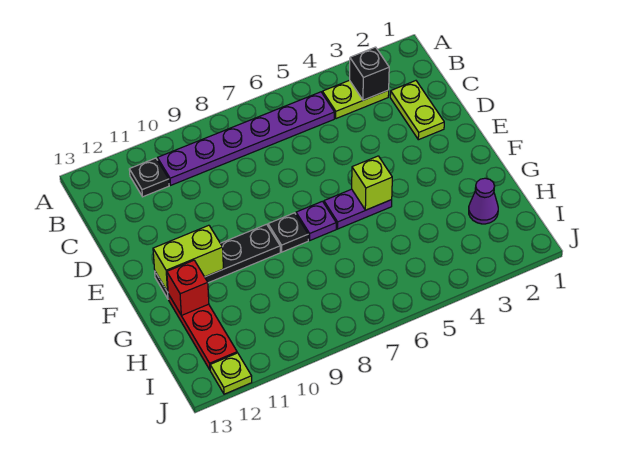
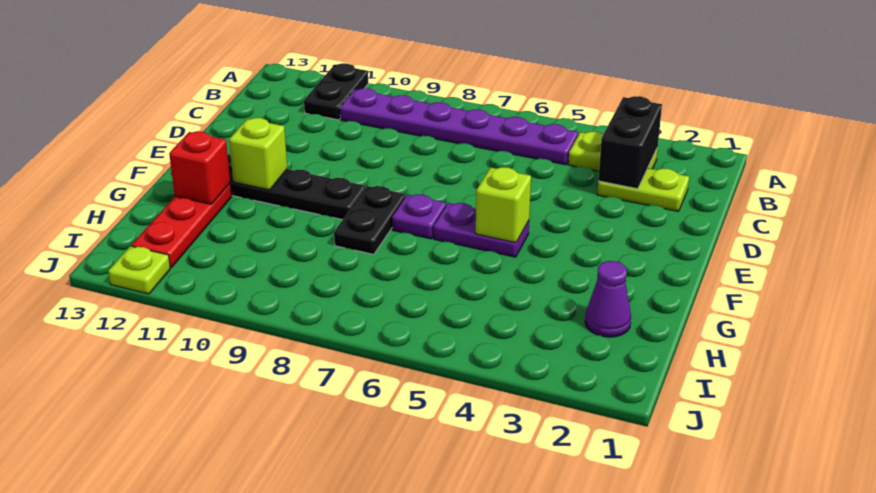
black 1x1 brick [350,47,389,100] -> black 1x2 brick [598,96,662,189]
black 1x1 plate [129,158,169,197] -> black 1x2 plate [304,63,368,120]
lime 1x2 plate [390,81,444,140] -> lime 1x2 plate turned to [597,168,689,211]
black 1x1 plate [268,213,308,252] -> black 1x2 plate [334,186,405,254]
lime 1x2 brick [153,225,223,292] -> lime 1x1 brick [229,118,287,190]

